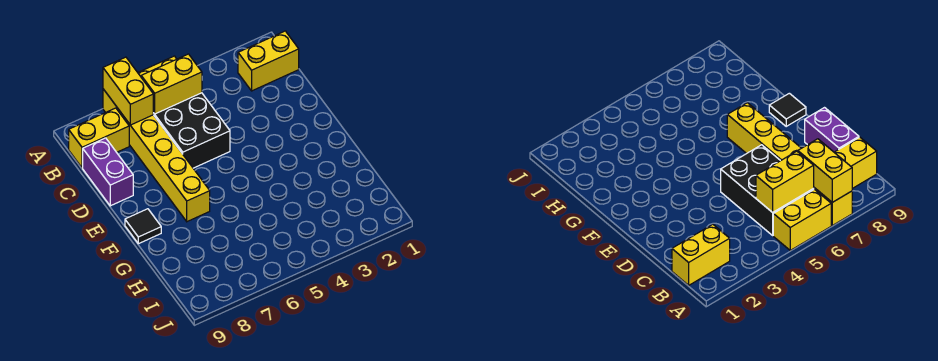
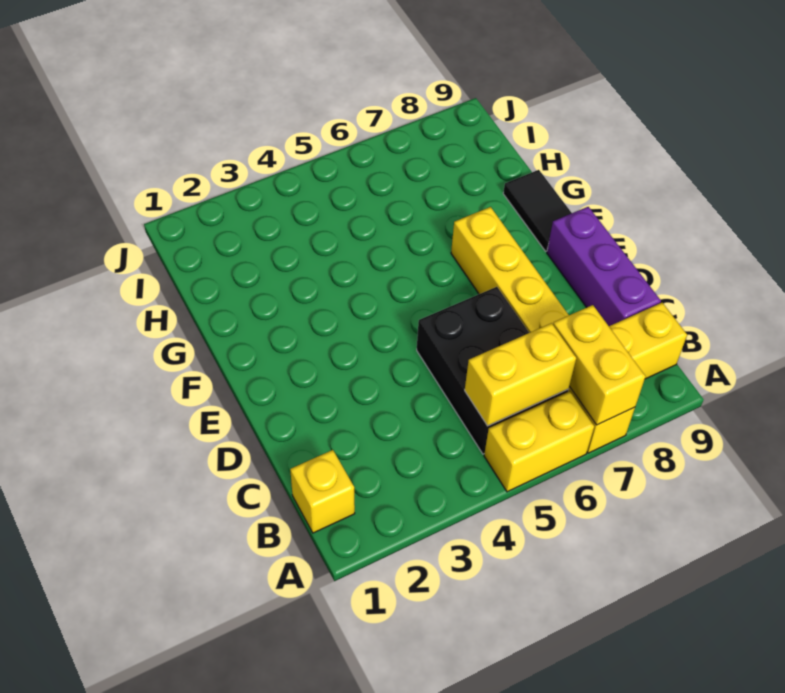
yellow 1x2 brick [238,31,299,91] -> yellow 1x1 brick [290,450,355,533]
purple 1x2 brick [83,138,133,206] -> purple 1x3 brick [547,207,661,326]
black 1x1 tile [125,209,161,244] -> black 1x2 tile [503,170,571,251]

